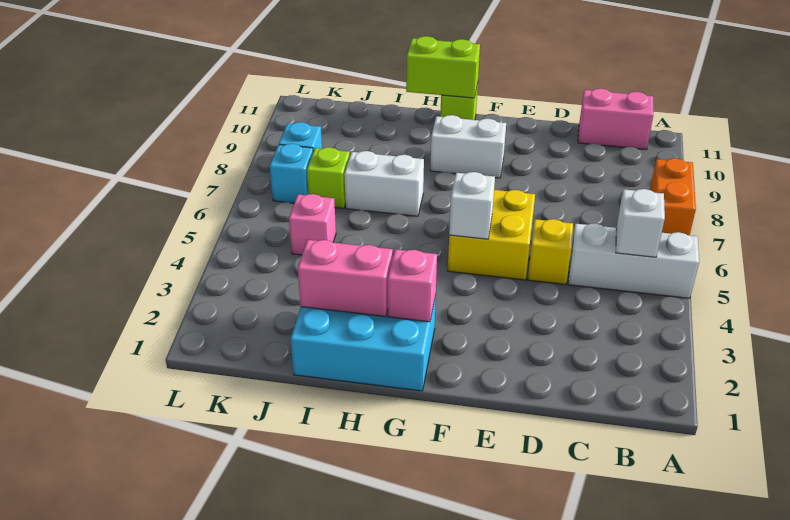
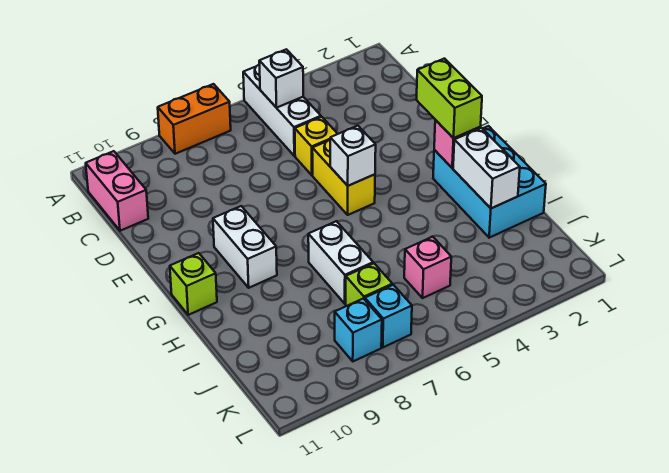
yellow 2x2 brick [448,190,535,280] -> yellow 1x2 brick [312,140,375,215]
lime 1x2 brick [406,36,480,98] -> lime 1x2 brick moved to [417,59,482,138]
pink 1x2 brick [298,240,393,317] -> white 1x2 brick [453,128,520,208]

